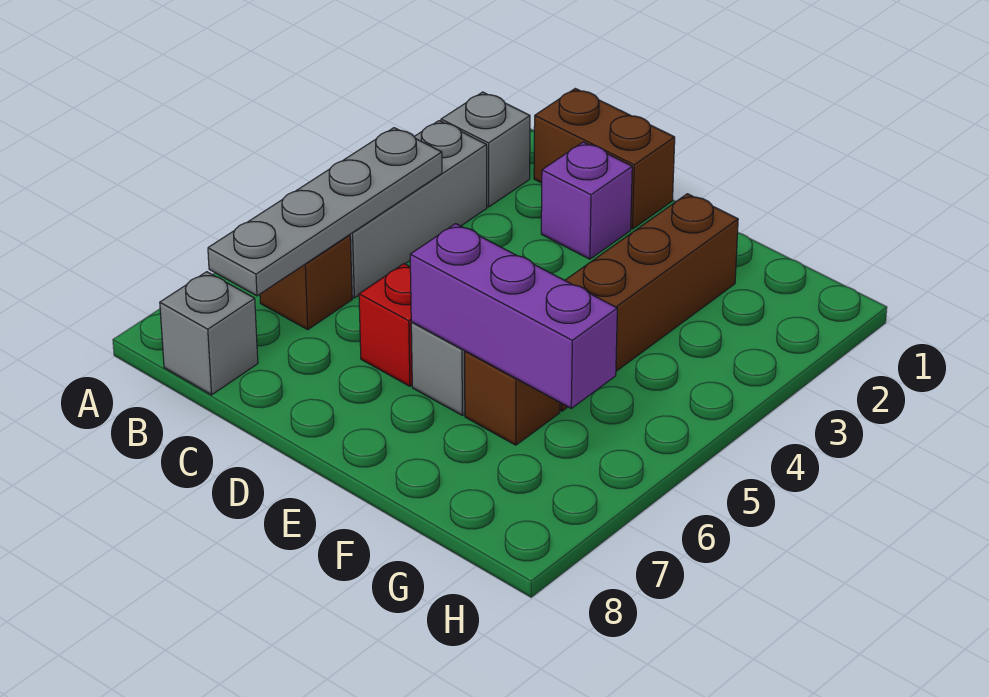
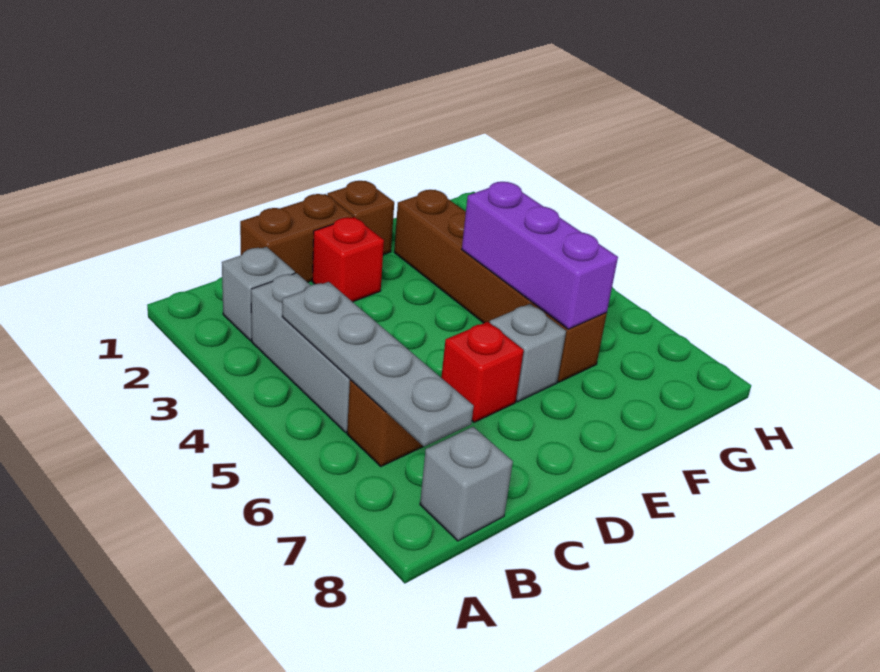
purple 1x1 brick [541,142,632,259] -> red 1x1 brick [312,217,384,302]
none -> brown 1x1 brick [327,181,394,255]
purple 1x3 brick [410,224,617,408] -> purple 1x3 brick turned to [462,182,618,329]

